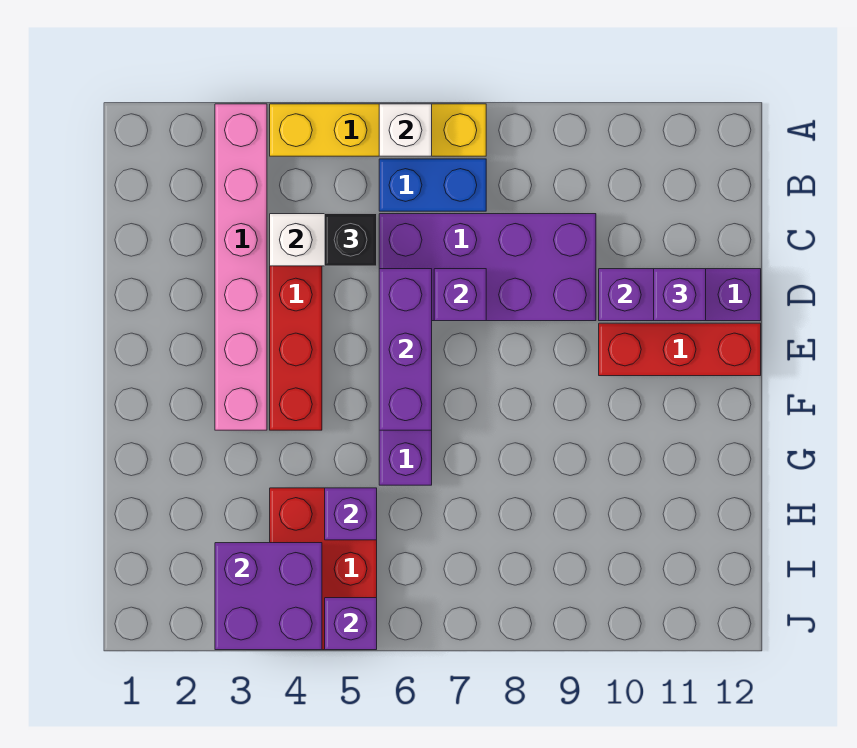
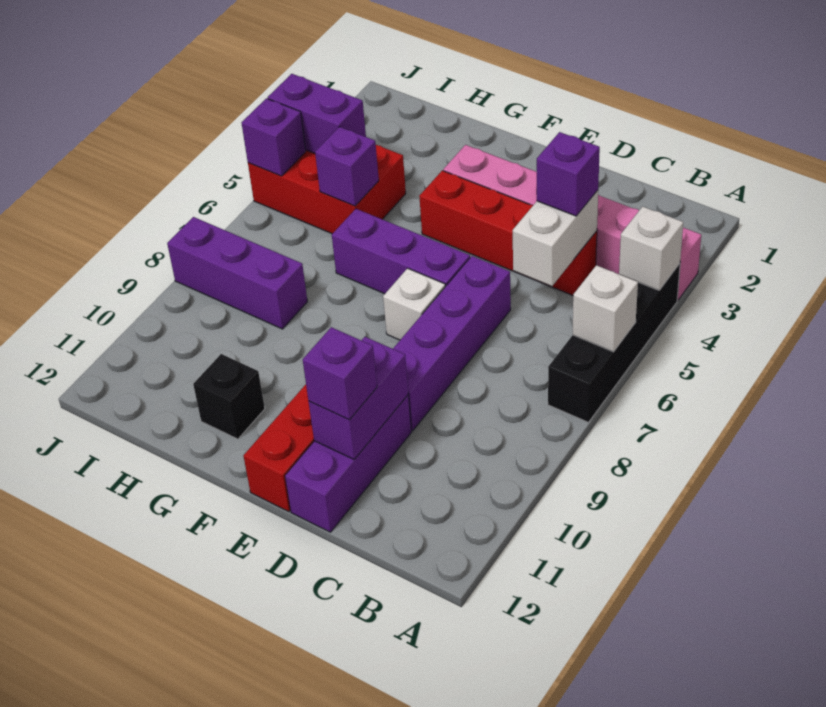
yellow 1x4 brick [270,104,486,156] -> black 1x4 brick [548,264,680,422]
none -> white 1x1 brick [619,207,683,290]
blue 1x2 brick [379,159,486,211] -> none
black 1x1 brick [325,214,377,266] -> black 1x1 brick moved to [193,354,265,439]
purple 2x4 brick [379,214,596,321] -> purple 1x4 brick [393,256,511,431]
purple 1x3 brick [379,269,432,430] -> purple 1x3 brick moved to [167,217,307,329]
purple 1x1 brick [434,269,486,321] -> purple 1x1 brick moved to [537,132,600,216]
none -> white 1x1 brick [383,268,445,340]
purple 2x2 brick [215,543,322,650] -> purple 1x2 brick [268,74,366,153]

